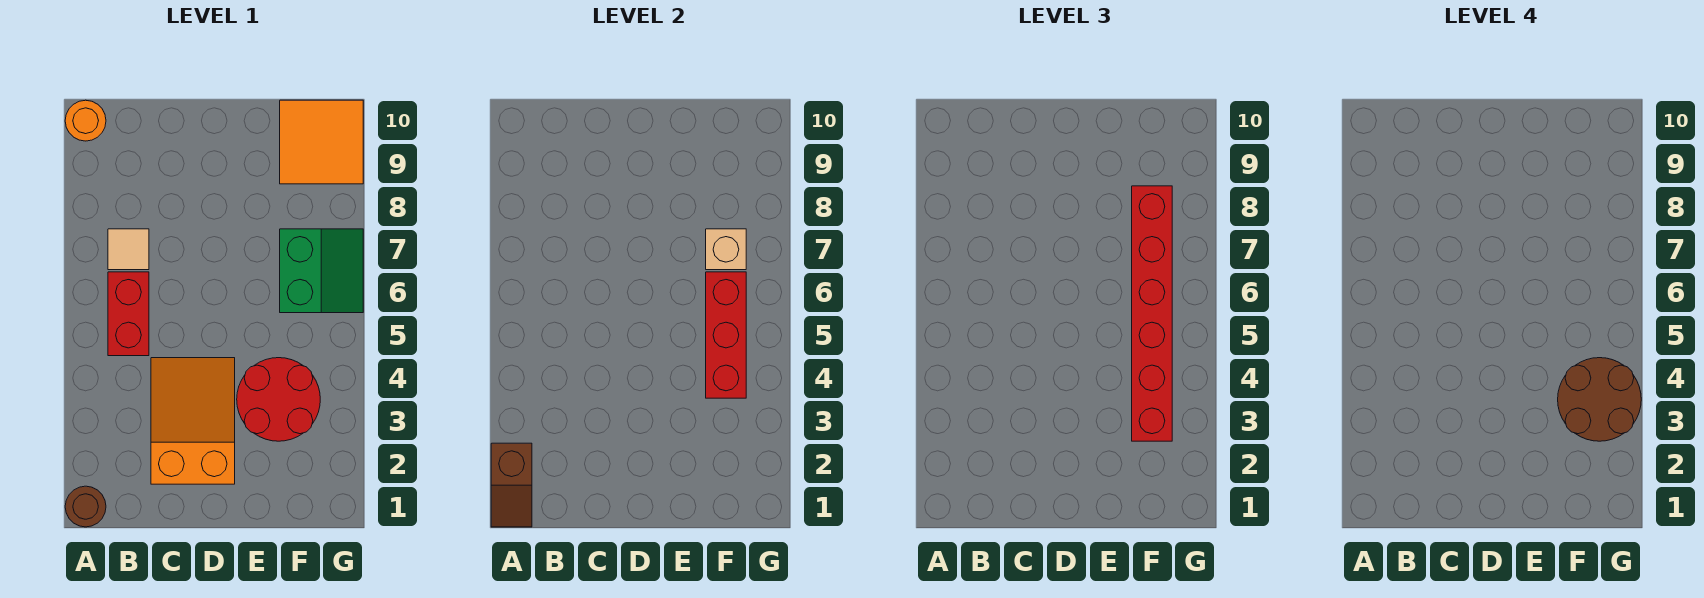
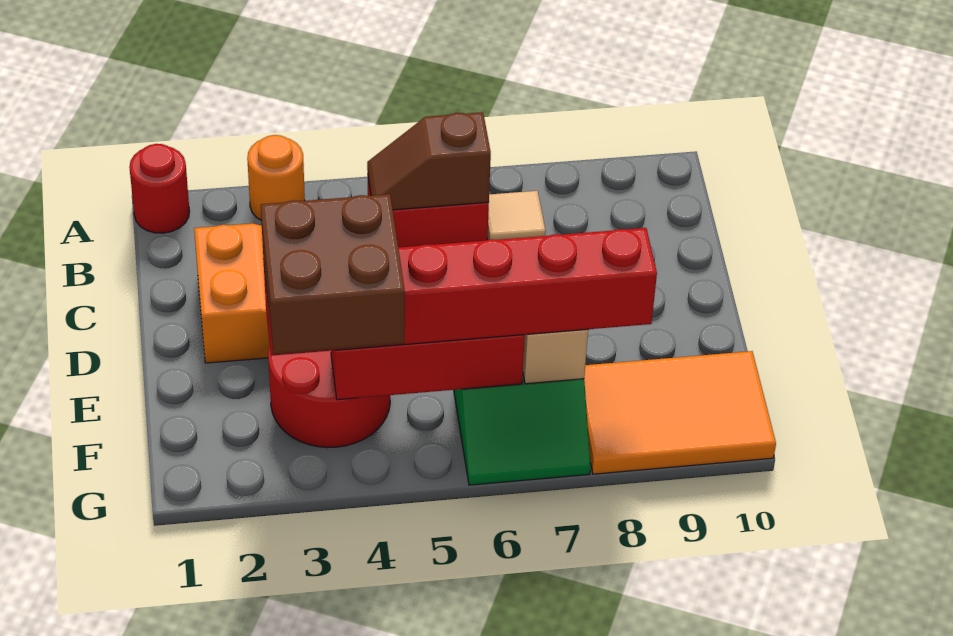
brown 1x1 round brick [65,486,106,527] -> red 1x1 round brick [129,144,189,233]
brown 1x2 slope [491,443,532,527] -> brown 1x2 slope moved to [367,112,491,210]
orange 1x1 round brick [65,100,106,141] -> orange 1x1 round brick moved to [247,135,305,220]
brown 2x2 round brick [1558,358,1641,441] -> brown 2x2 brick [261,194,405,354]
orange 2x2 tile [280,100,363,184] -> orange 2x3 tile [584,351,776,474]

